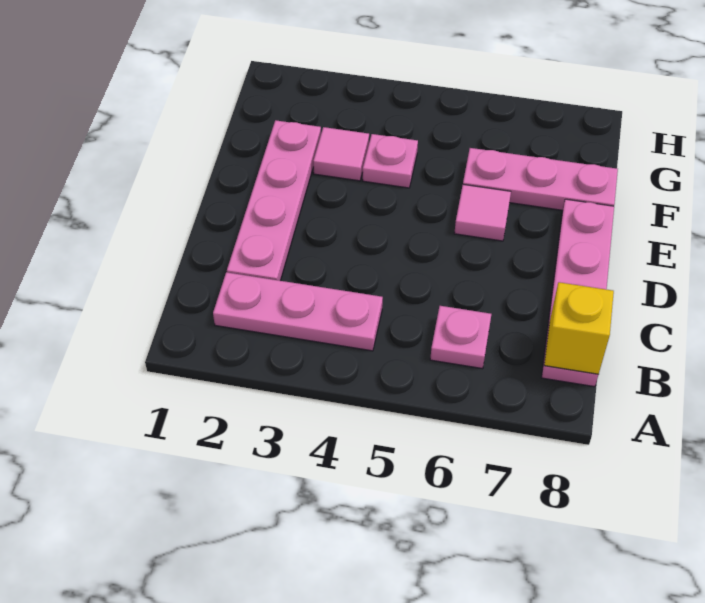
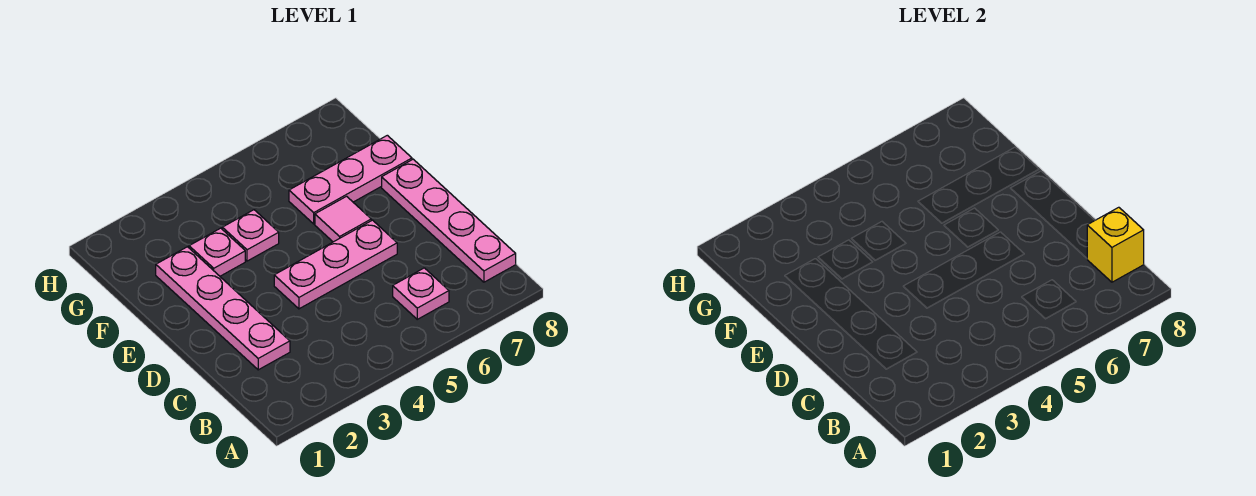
pink 1x3 plate [213,272,383,351] -> pink 1x3 plate moved to [274,220,397,309]
pink 1x1 tile [313,127,369,181] -> pink 1x1 plate [189,228,245,276]

